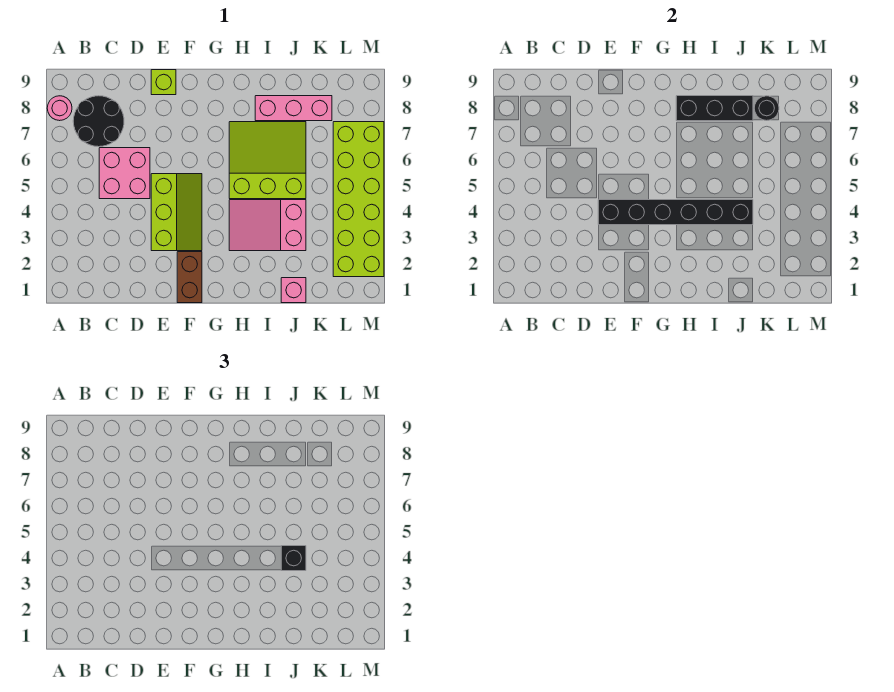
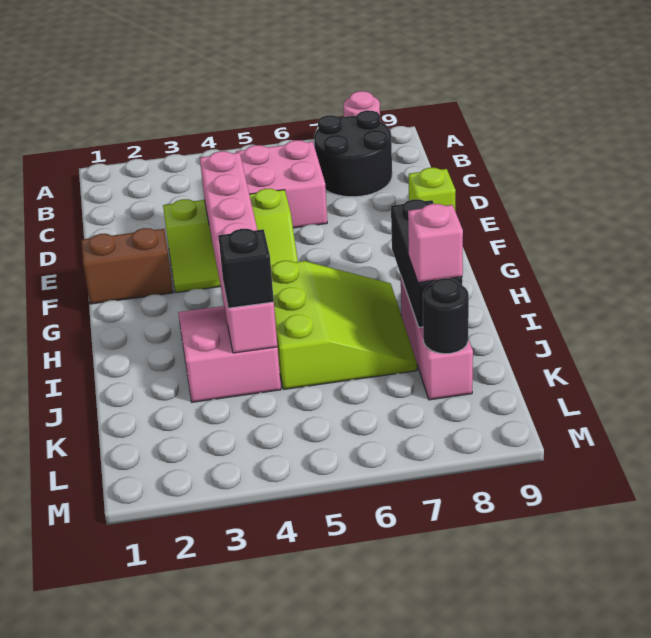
black 1x6 brick [598,200,753,225] -> pink 1x6 brick [200,151,277,353]
pink 1x1 brick [281,278,306,303] -> pink 1x1 brick moved to [408,204,463,283]
lime 2x6 brick [333,122,384,277] -> none

